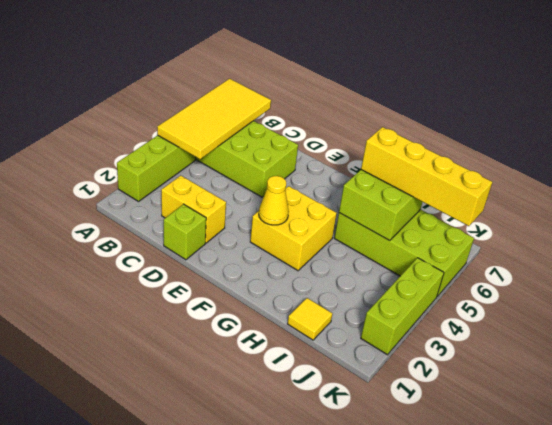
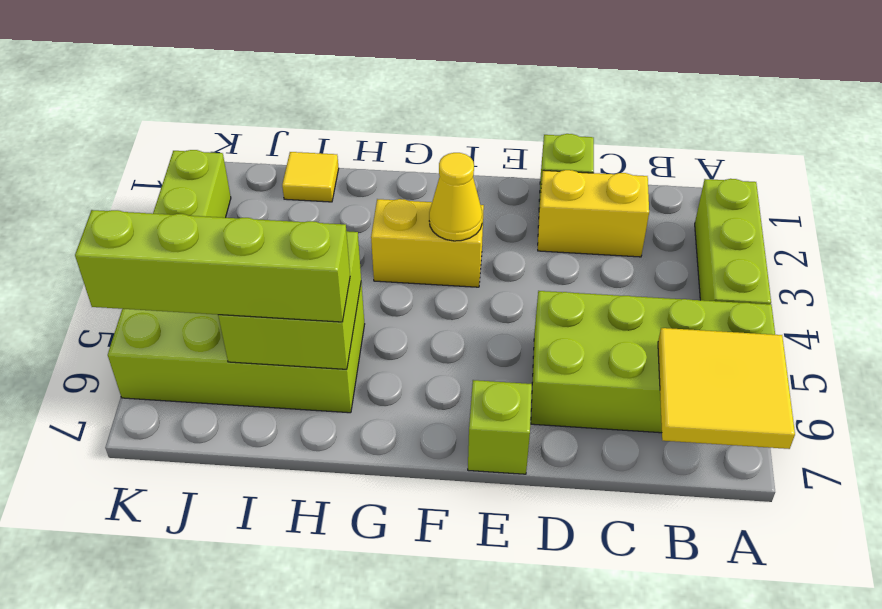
yellow 2x4 tile [157,79,271,159] -> yellow 2x2 tile [658,328,795,449]
none -> lime 1x1 brick [468,380,532,474]
yellow 2x2 brick [250,186,337,271] -> yellow 1x2 brick [371,199,484,287]
yellow 1x4 brick [361,127,492,226] -> lime 1x4 brick [75,210,350,322]

